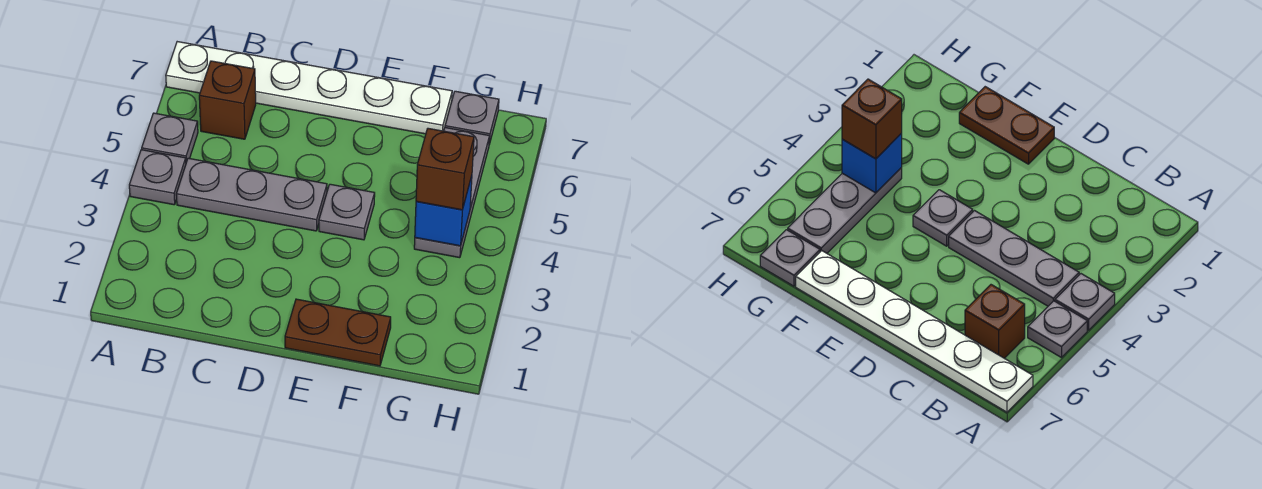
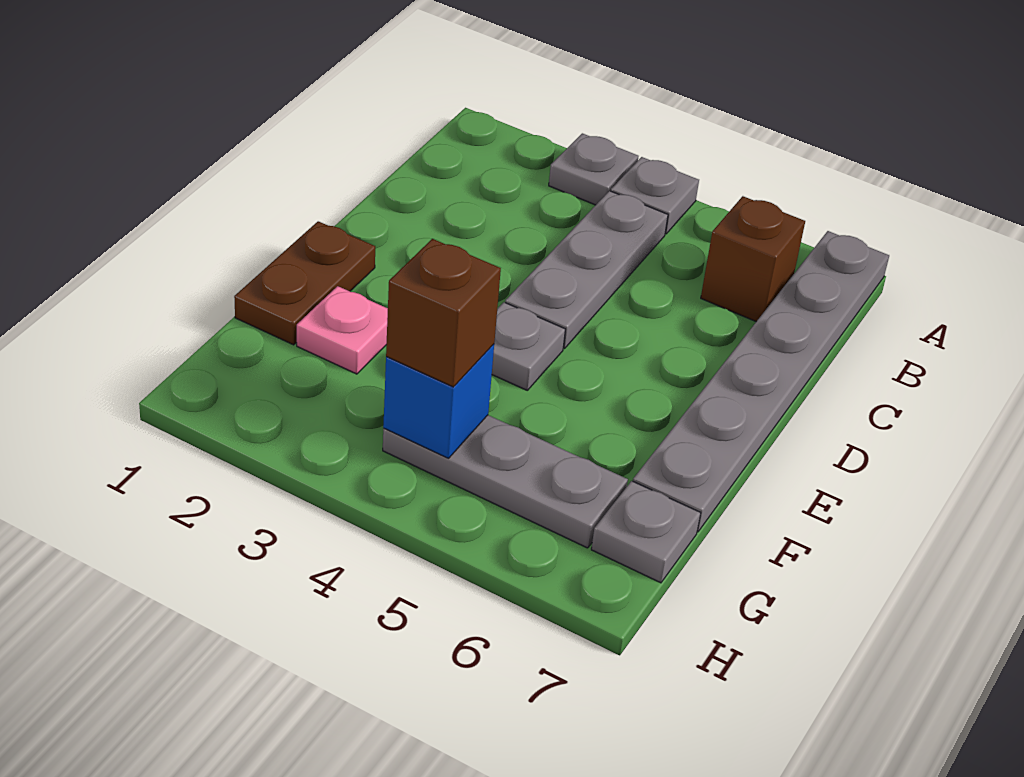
grey 1x1 plate [142,113,198,162] -> grey 1x1 plate moved to [549,133,639,205]
white 1x6 plate [166,42,452,134] -> grey 1x6 plate [633,231,889,532]
none -> pink 1x1 plate [297,286,388,374]

